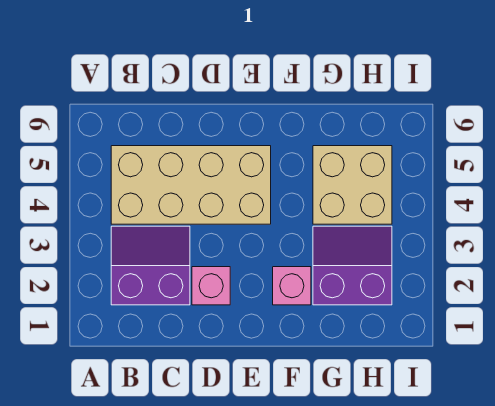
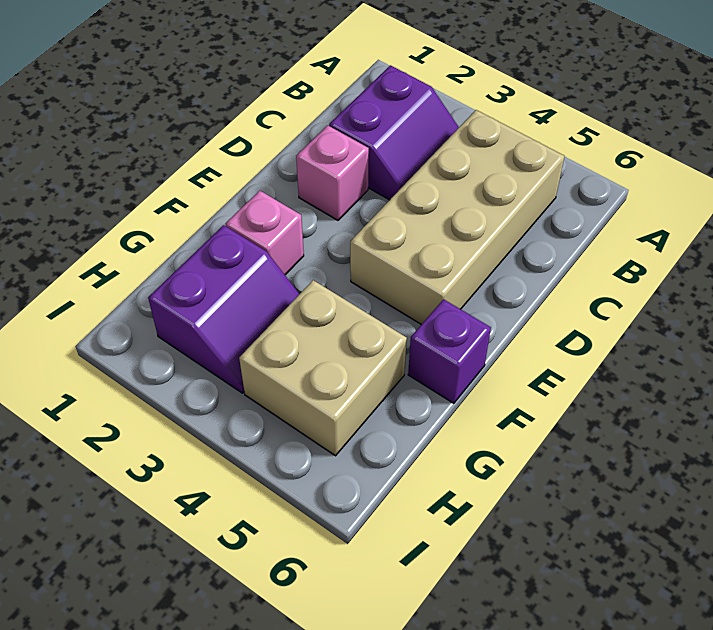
none -> purple 1x1 brick [408,299,491,403]

